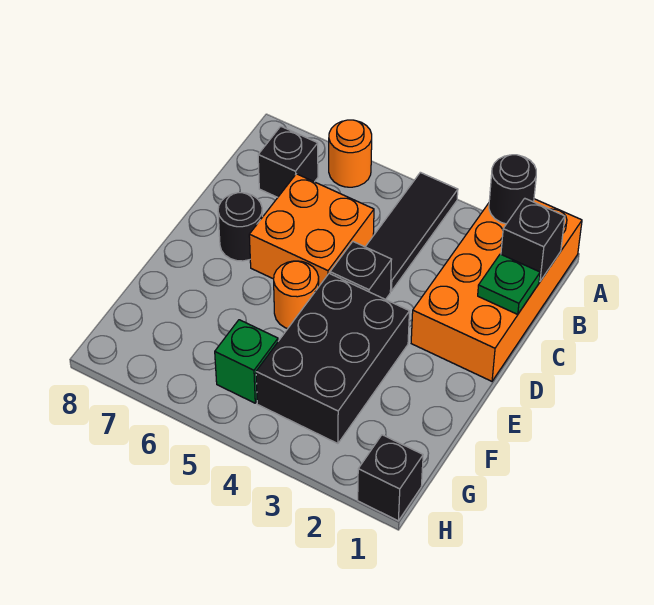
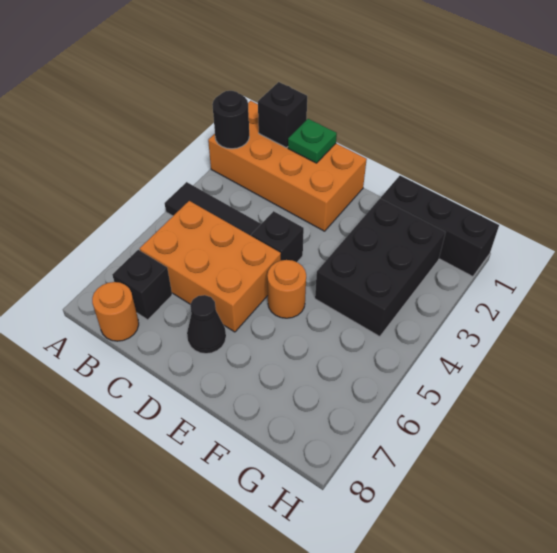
orange 1x1 round brick [329,120,372,187] -> orange 1x1 round brick moved to [92,282,139,341]
orange 2x2 brick [249,174,374,286] -> orange 2x3 brick [140,201,281,332]
black 1x1 round brick [218,193,262,261] -> black 1x1 cone [187,295,226,354]
black 2x3 brick [256,273,409,444] -> black 2x3 brick turned to [315,198,445,337]
green 1x1 brick [215,320,278,403] -> none
black 1x1 brick [358,435,423,521] -> black 1x3 brick [381,176,499,277]

